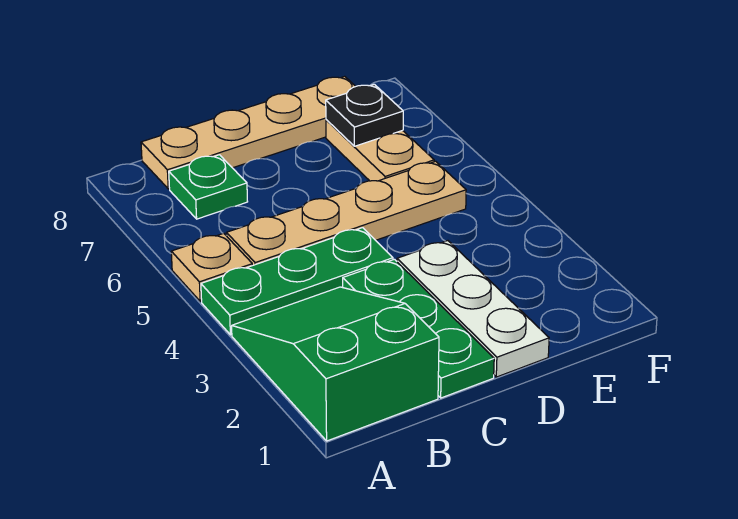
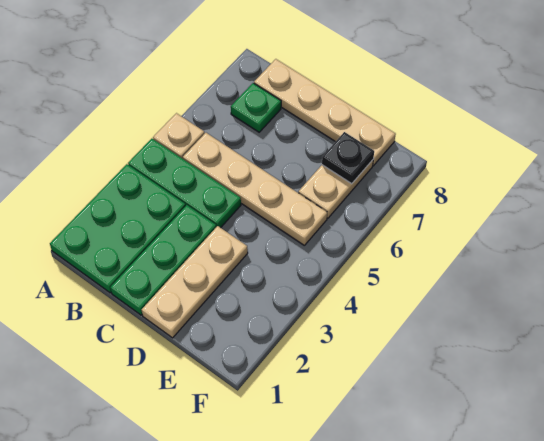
green 2x3 slope [232,287,439,441] -> green 2x3 plate [50,164,186,293]
white 1x3 plate [397,241,549,377] -> tan 1x3 plate [142,226,248,338]

